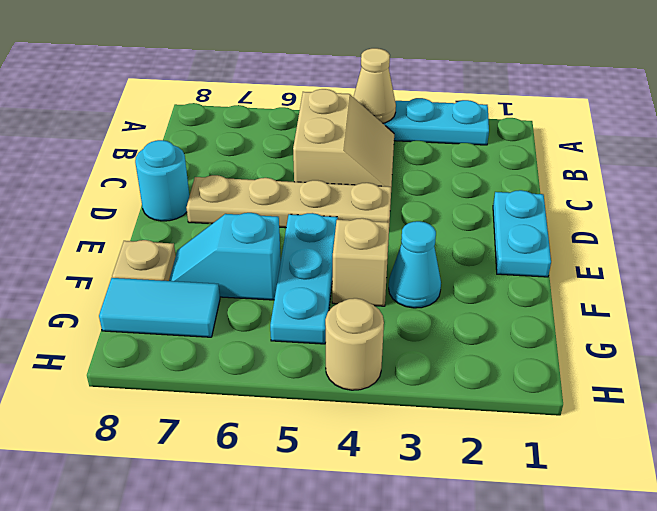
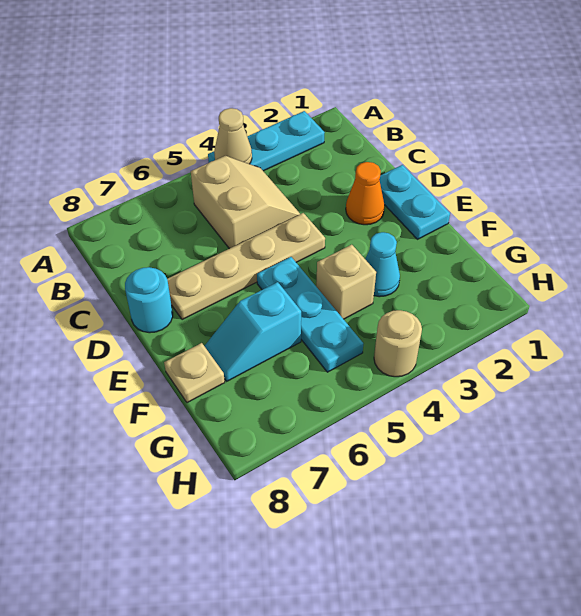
none -> orange 1x1 cone [346,162,385,225]
cyan 1x2 tile [99,278,220,337] -> none

